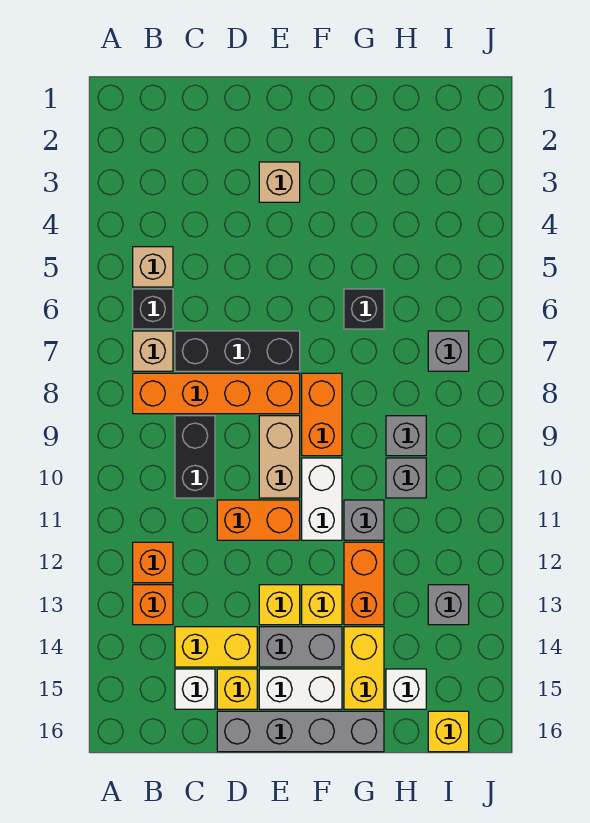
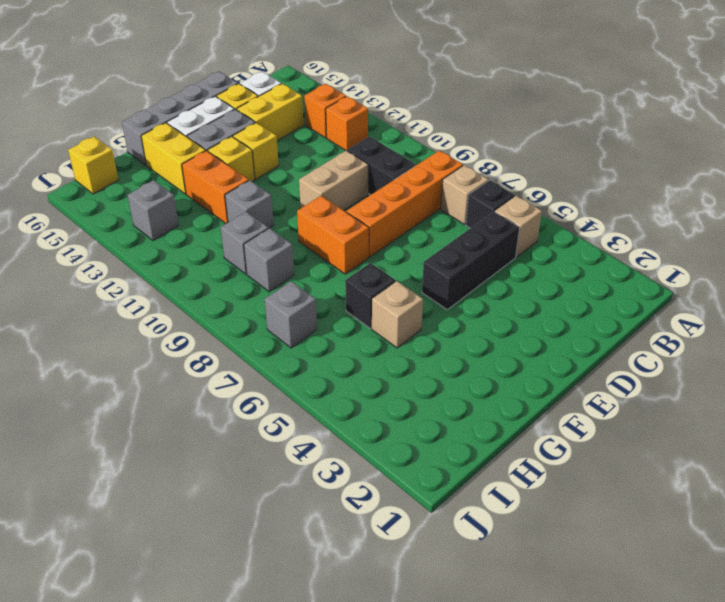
black 1x3 brick [175,331,300,371] -> black 1x3 brick moved to [422,212,520,310]
orange 1x2 brick [217,500,300,540] -> none
tan 1x1 brick [259,162,300,202] -> tan 1x1 brick moved to [372,281,423,348]
tan 1x2 brick [259,416,300,498] -> tan 1x2 brick turned to [299,151,368,210]
white 1x2 brick [302,458,342,540] -> none
white 1x1 brick [386,669,426,709] -> none

